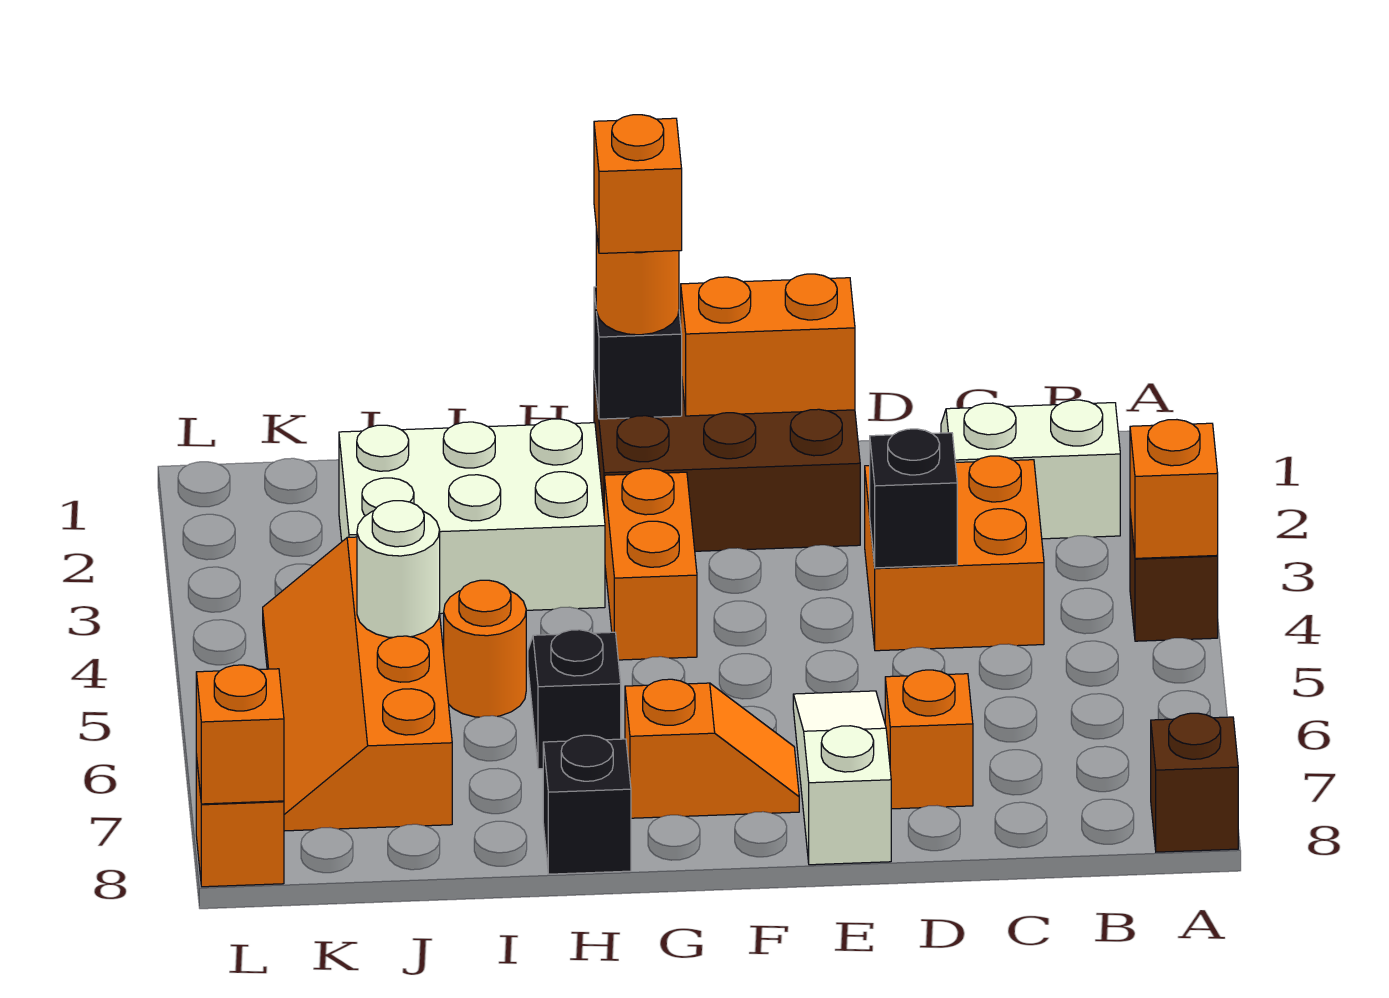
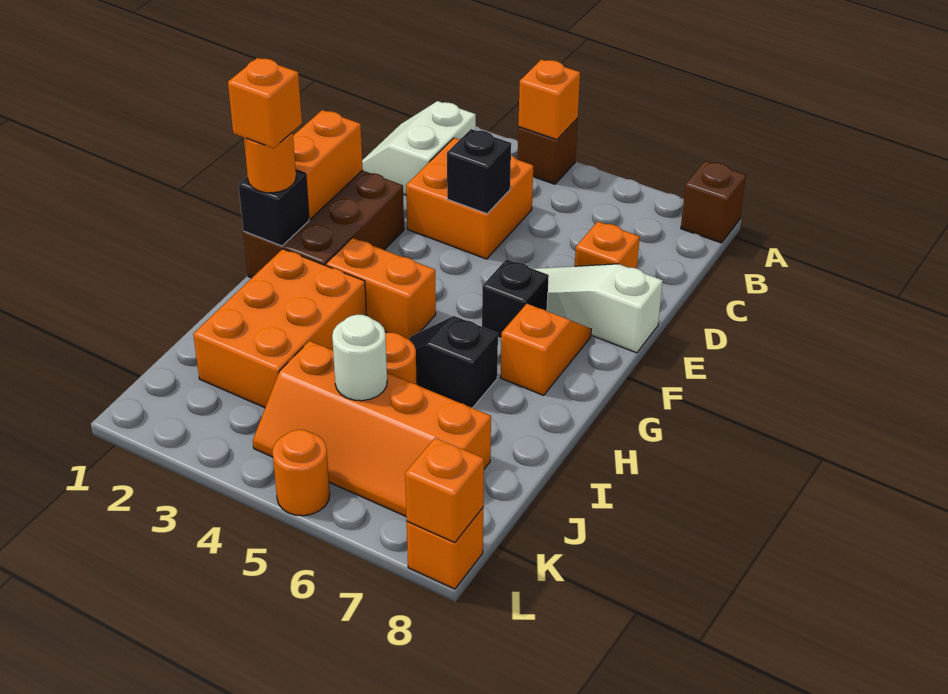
white 2x3 brick [339,419,605,614] -> orange 2x3 brick [193,249,367,408]
black 1x1 brick [543,735,631,874] -> black 1x1 brick moved to [482,259,549,338]
none -> orange 1x1 round brick [272,430,330,516]

